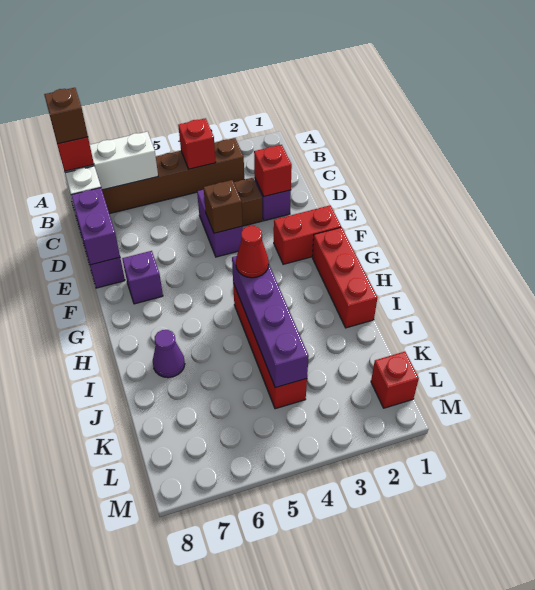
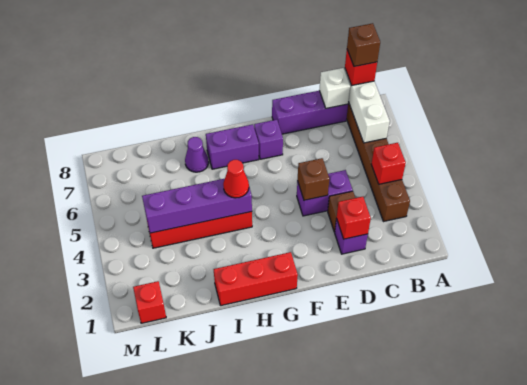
purple 1x2 brick [71,188,120,265] -> purple 1x2 brick moved to [206,124,259,169]
red 1x2 brick [274,206,341,264] -> none

